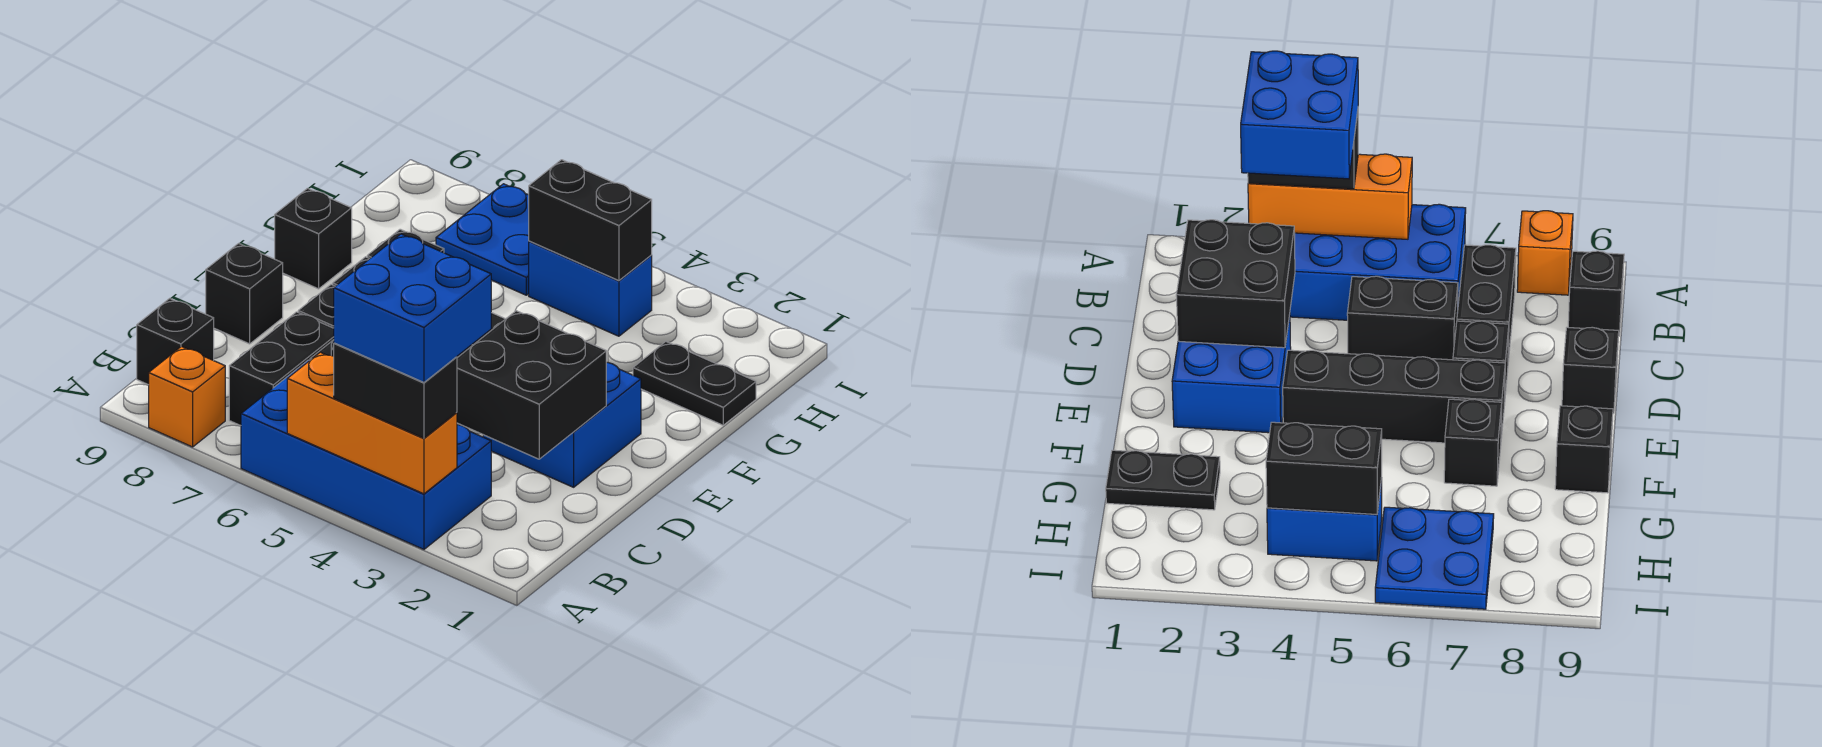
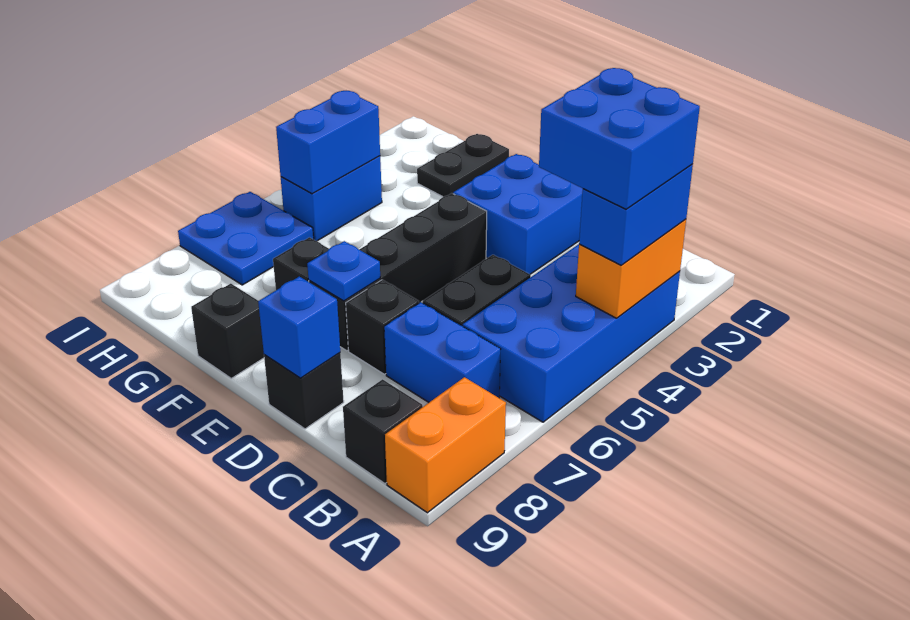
orange 1x3 brick [287,352,457,494] -> orange 1x2 brick [576,219,686,318]
black 1x2 brick [334,343,457,438] -> blue 1x2 brick [579,164,693,265]
orange 1x1 brick [149,347,225,447] -> orange 1x2 brick [385,377,506,513]
black 1x2 brick [229,312,334,426] -> blue 1x2 brick [384,302,501,402]
black 2x2 brick [457,311,606,459] -> none
none -> blue 1x1 brick [258,276,340,378]
none -> blue 1x1 plate [307,241,380,301]
black 1x2 brick [529,160,652,281] -> blue 1x2 brick [276,91,380,194]

